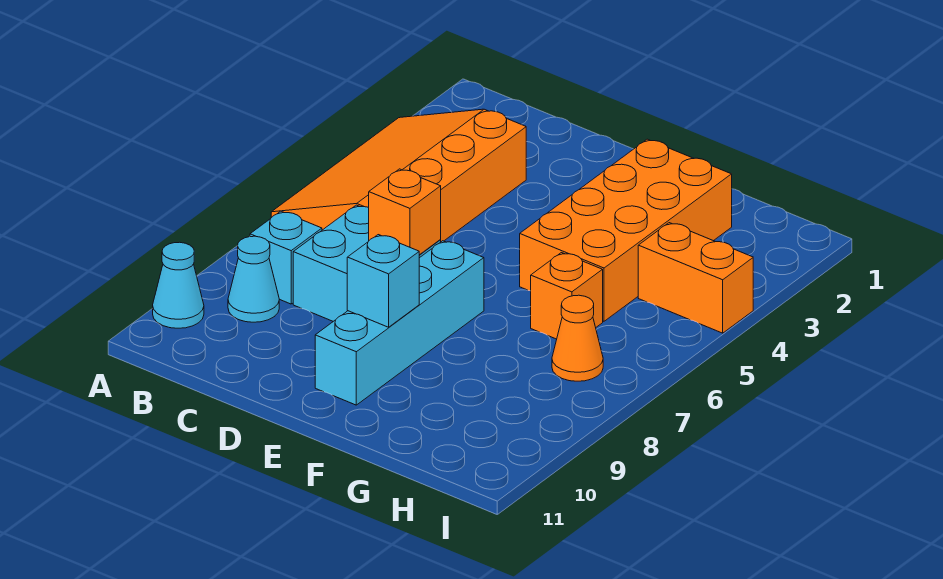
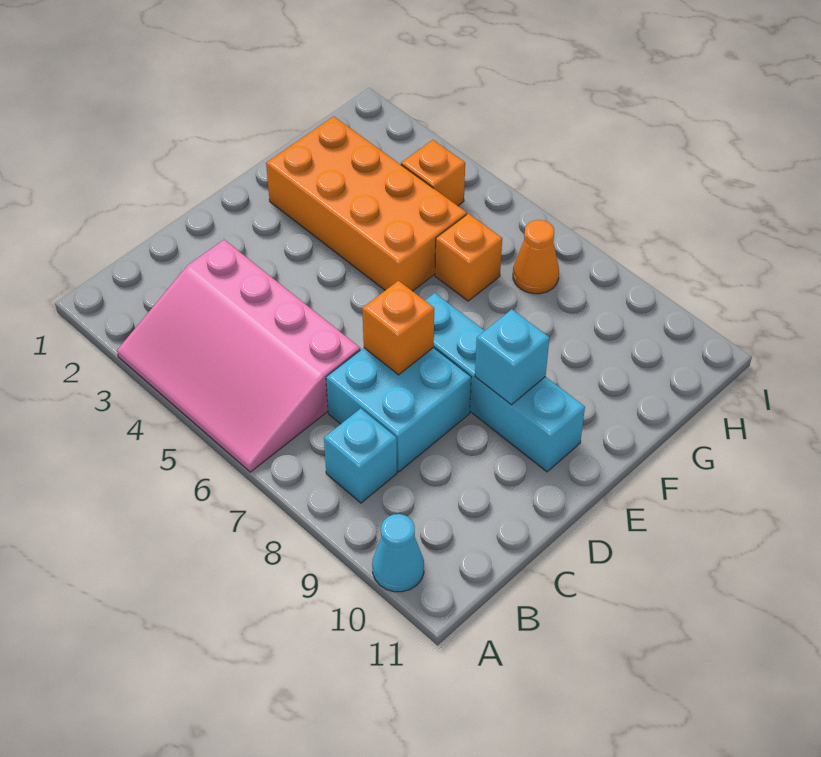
orange 3x4 slope [271,109,526,242] -> pink 3x4 slope [117,240,360,472]
cyan 1x1 cone [228,236,279,322] -> none
orange 1x2 brick [638,223,753,333] -> orange 1x1 brick [401,140,465,206]

